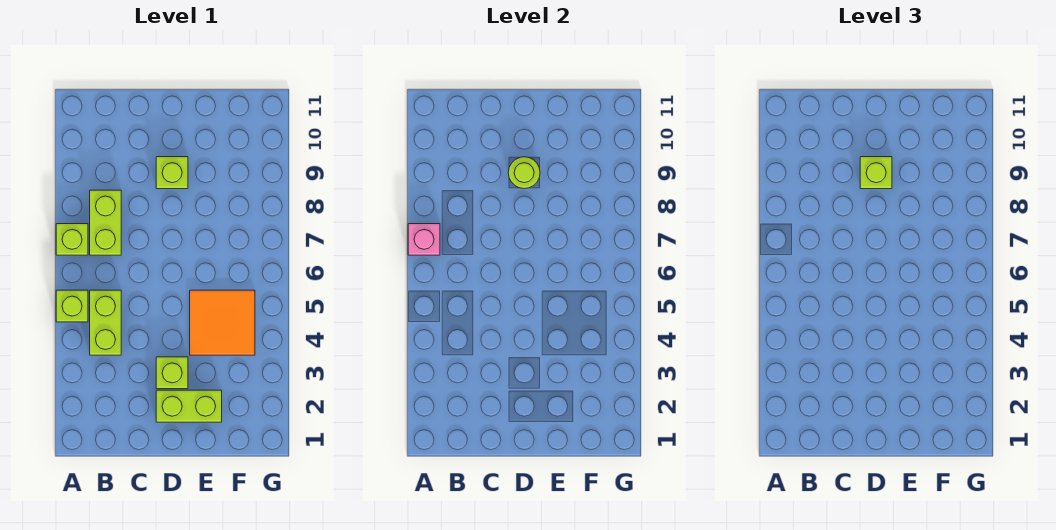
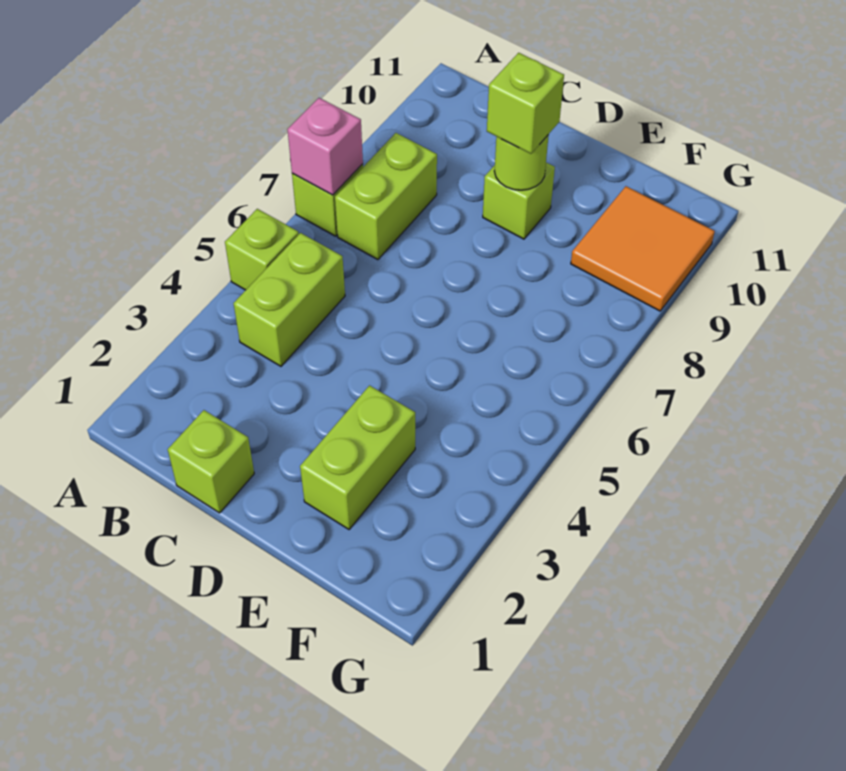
lime 1x2 brick [156,390,222,422] -> lime 1x2 brick turned to [300,386,415,529]
lime 1x1 brick [156,357,188,389] -> lime 1x1 brick moved to [168,410,254,513]
orange 2x2 tile [190,290,255,355] -> orange 2x2 tile moved to [571,186,715,311]

